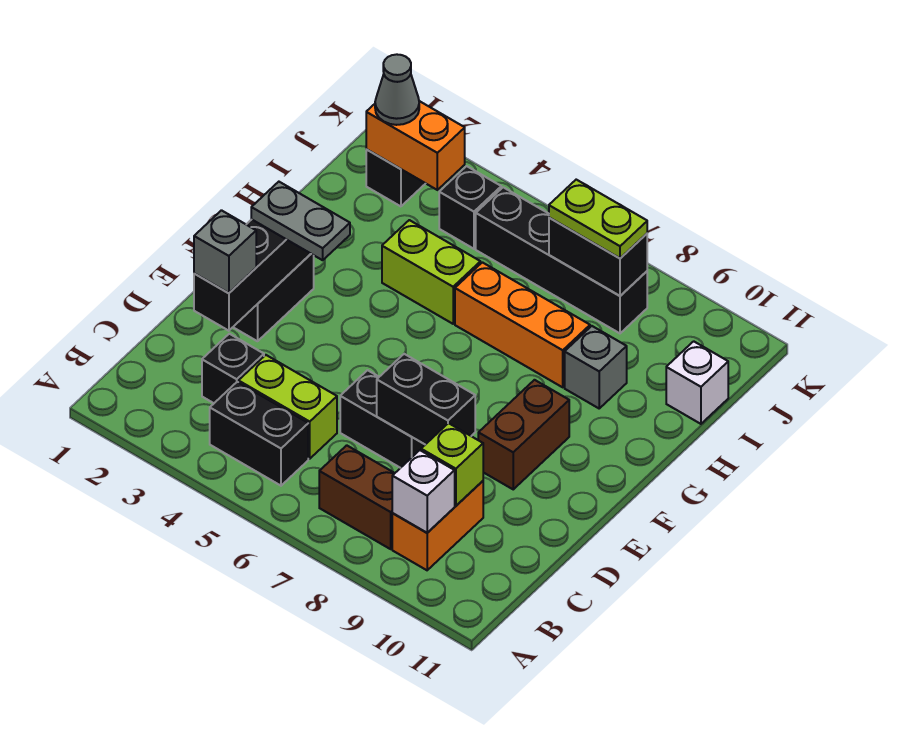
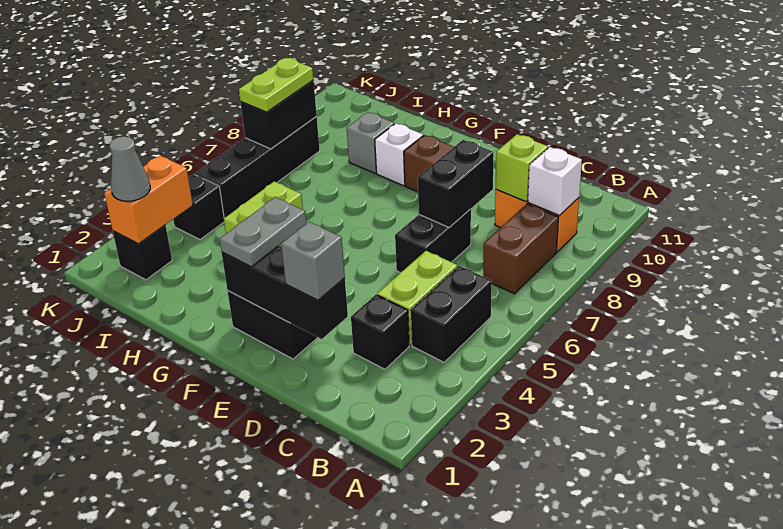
orange 1x3 brick [455,262,590,387] -> none
white 1x1 brick [666,341,728,424] -> white 1x1 brick moved to [375,123,423,186]

